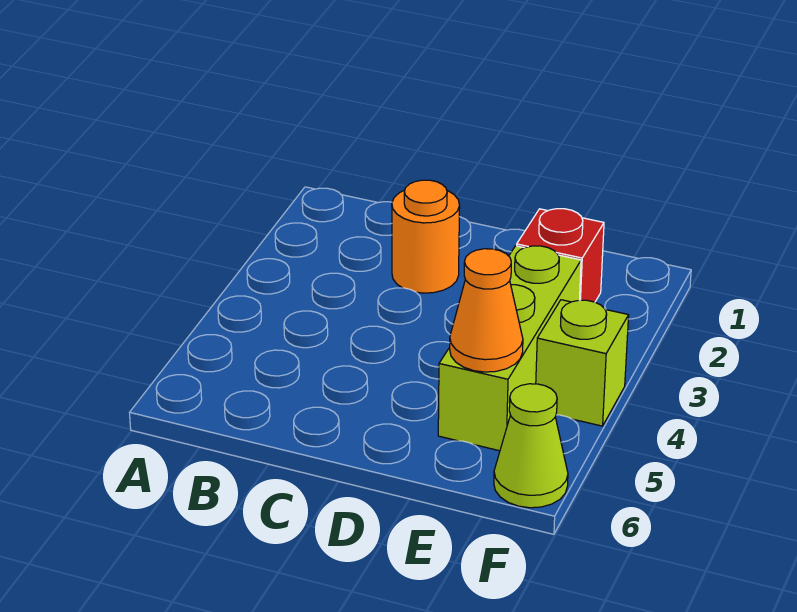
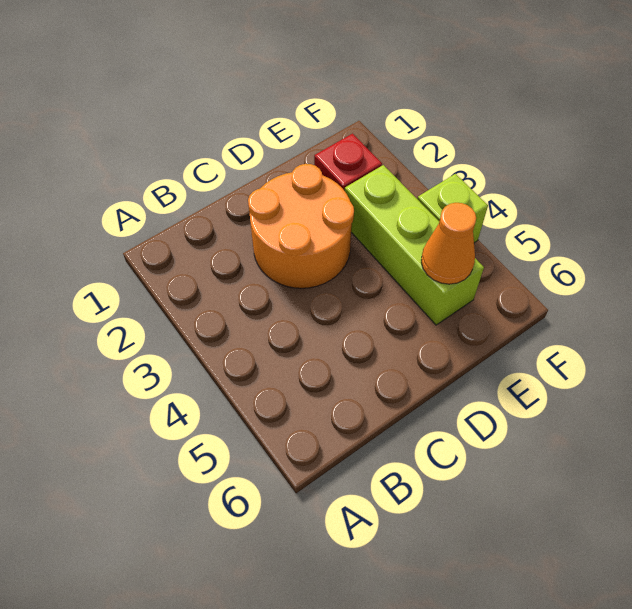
orange 1x1 round brick [392,180,460,293] -> orange 2x2 round brick [248,164,354,288]
lime 1x1 cone [494,384,568,508] -> none

